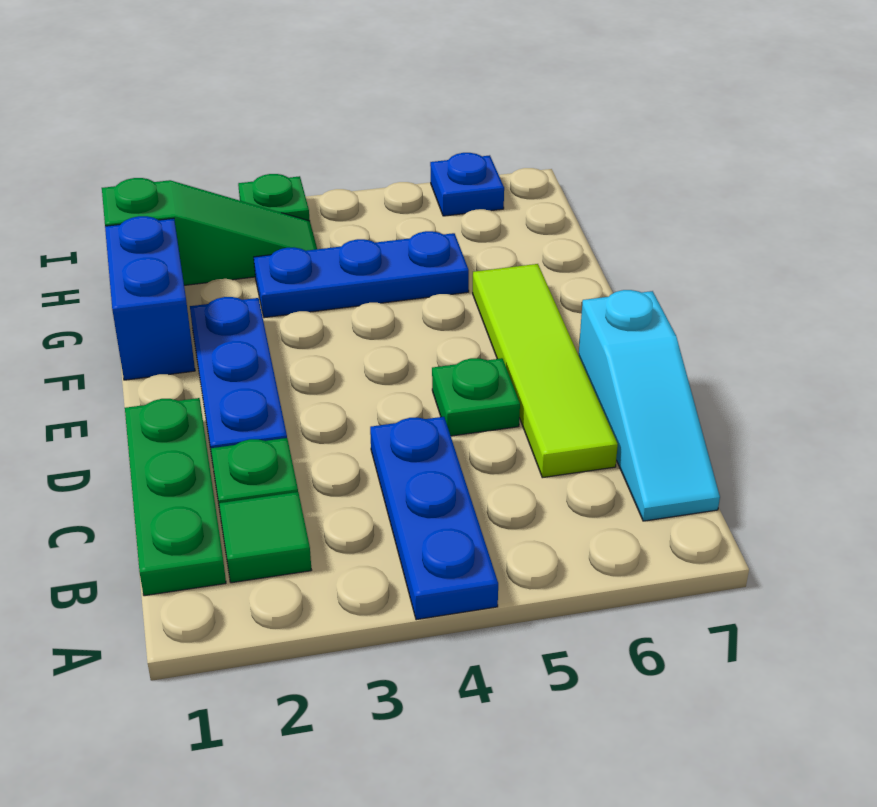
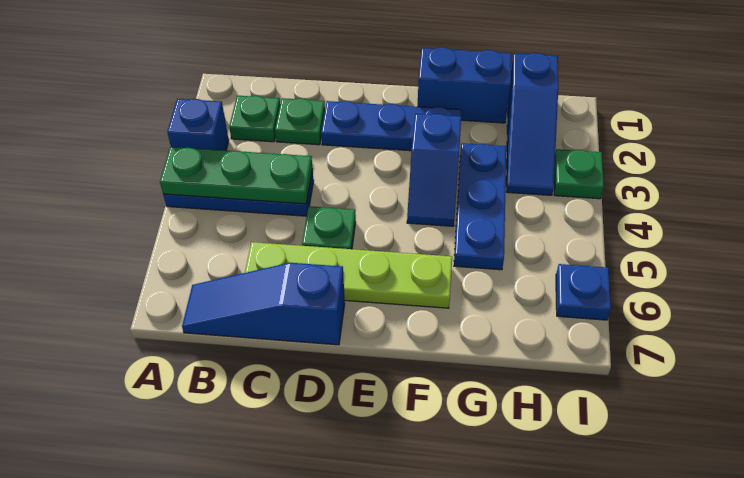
none -> blue 1x1 brick [167,99,229,150]
green 1x3 plate [125,398,226,596] -> green 1x3 plate moved to [160,147,313,204]
green 1x1 tile [219,492,311,583] -> green 1x1 plate [229,96,280,142]
cyan 1x3 slope [579,290,720,521] -> blue 1x3 slope [182,263,345,345]
lime 1x4 tile [473,264,618,478] -> lime 1x4 plate [245,242,452,308]
none -> blue 1x2 slope [407,114,461,226]
green 1x3 slope [102,178,317,285] -> blue 1x3 slope [506,53,558,195]

